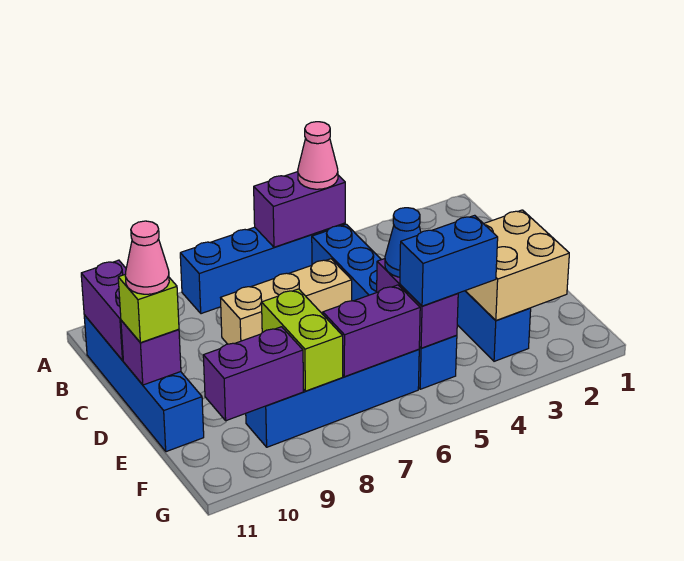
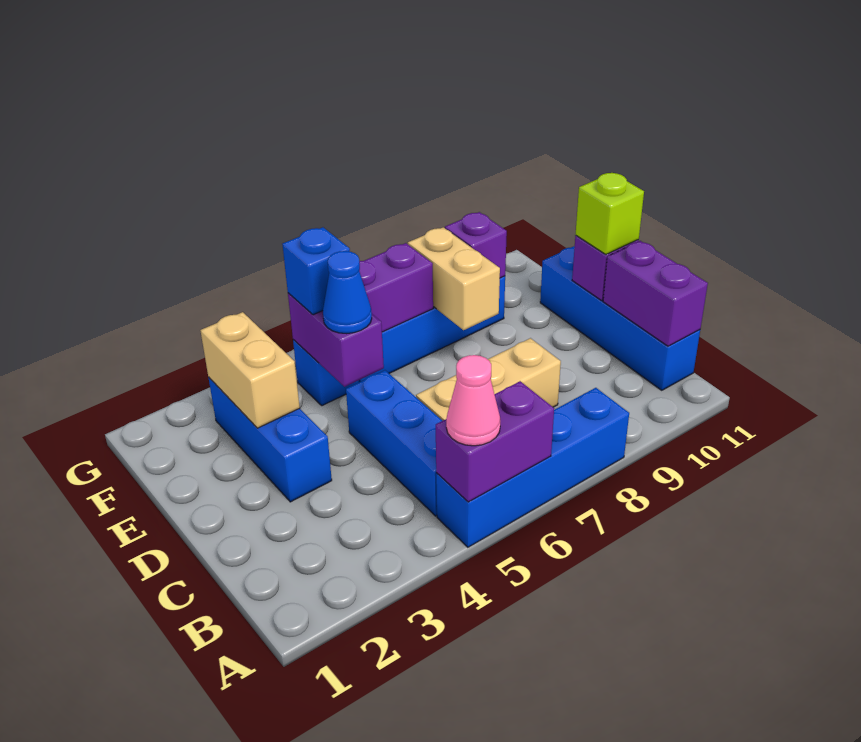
pink 1x1 cone [125,221,169,294] -> none
tan 2x2 brick [465,210,569,320] -> tan 1x2 brick [200,312,300,428]
lime 1x2 brick [262,289,343,391] -> tan 1x2 brick [408,227,500,330]
blue 1x2 brick [400,215,498,306] -> blue 1x1 brick [282,227,350,315]
purple 1x2 brick [203,327,303,421] -> purple 1x1 brick [445,212,507,278]

